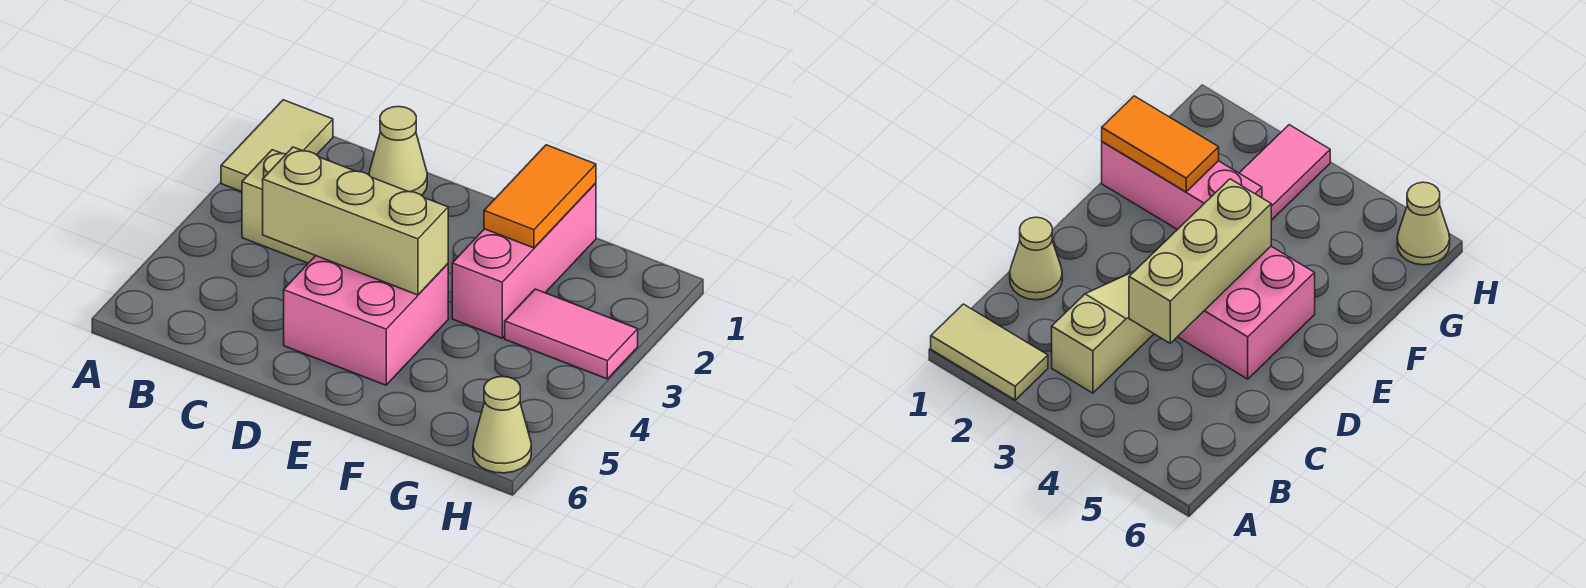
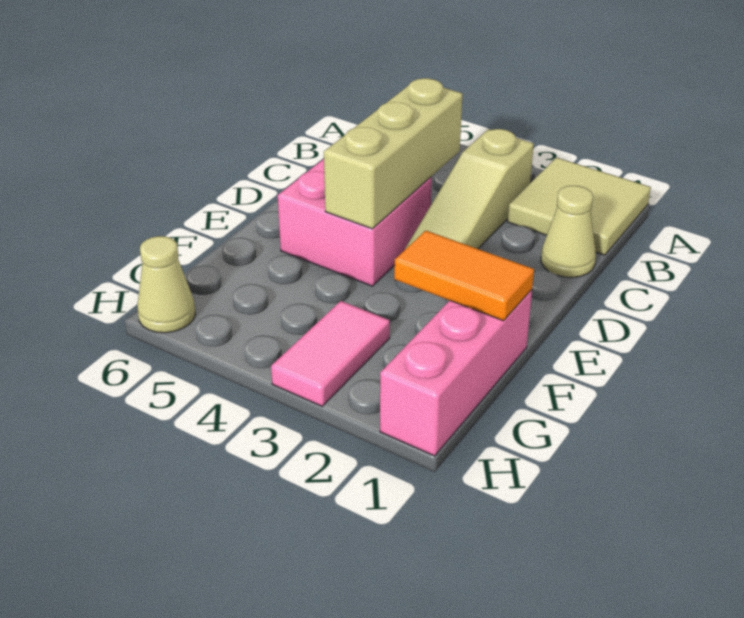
tan 1x2 tile [221,100,333,192] -> tan 2x2 tile [508,158,651,255]
pink 1x3 brick [452,183,596,338] -> pink 1x3 brick turned to [380,290,532,456]

